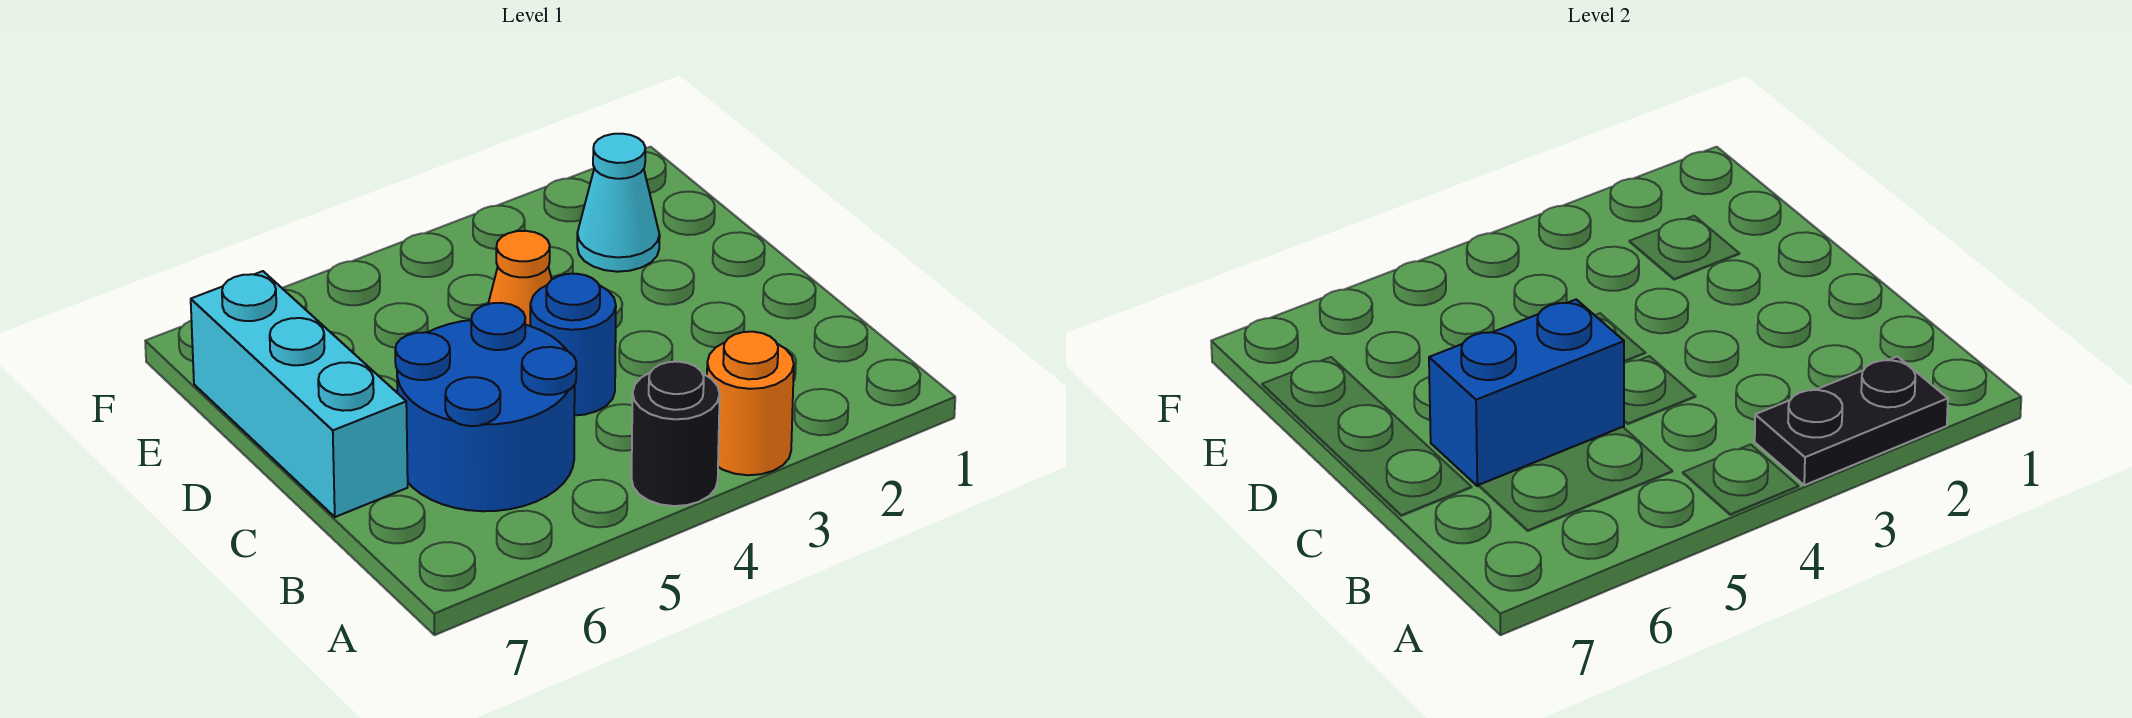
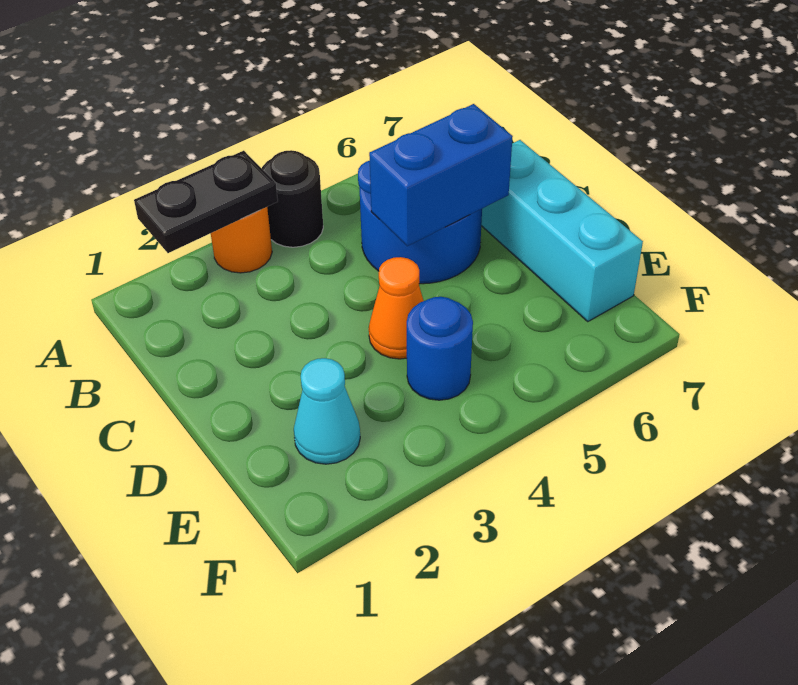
blue 1x1 round brick [530,274,616,415] -> blue 1x1 round brick moved to [407,297,473,400]

